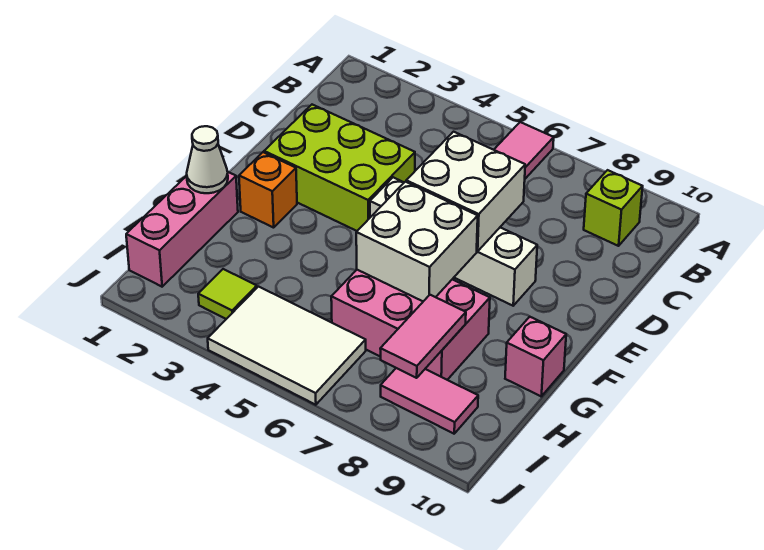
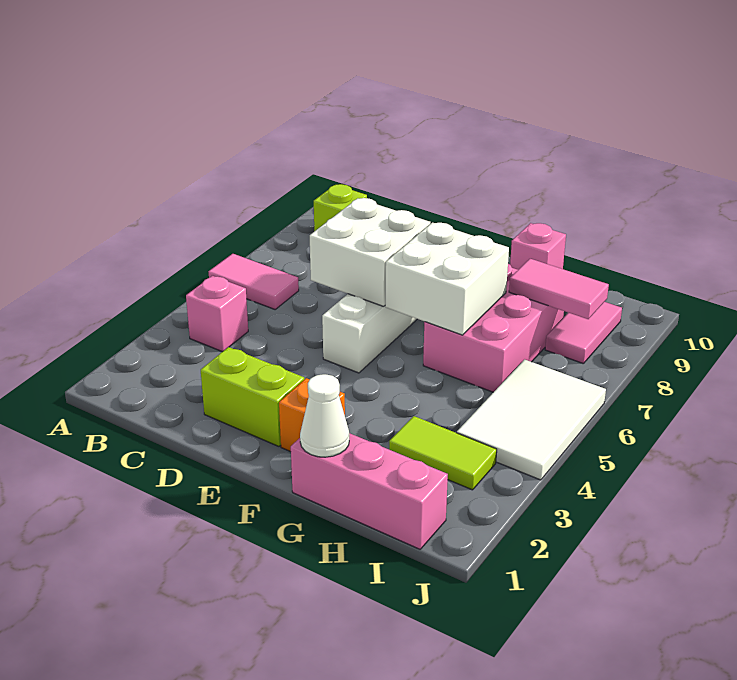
none -> pink 1x1 brick [186,276,248,352]
lime 2x3 brick [264,105,415,231] -> lime 1x2 brick [201,347,304,446]
lime 1x1 tile [198,269,257,319] -> lime 1x2 tile [389,416,497,490]

